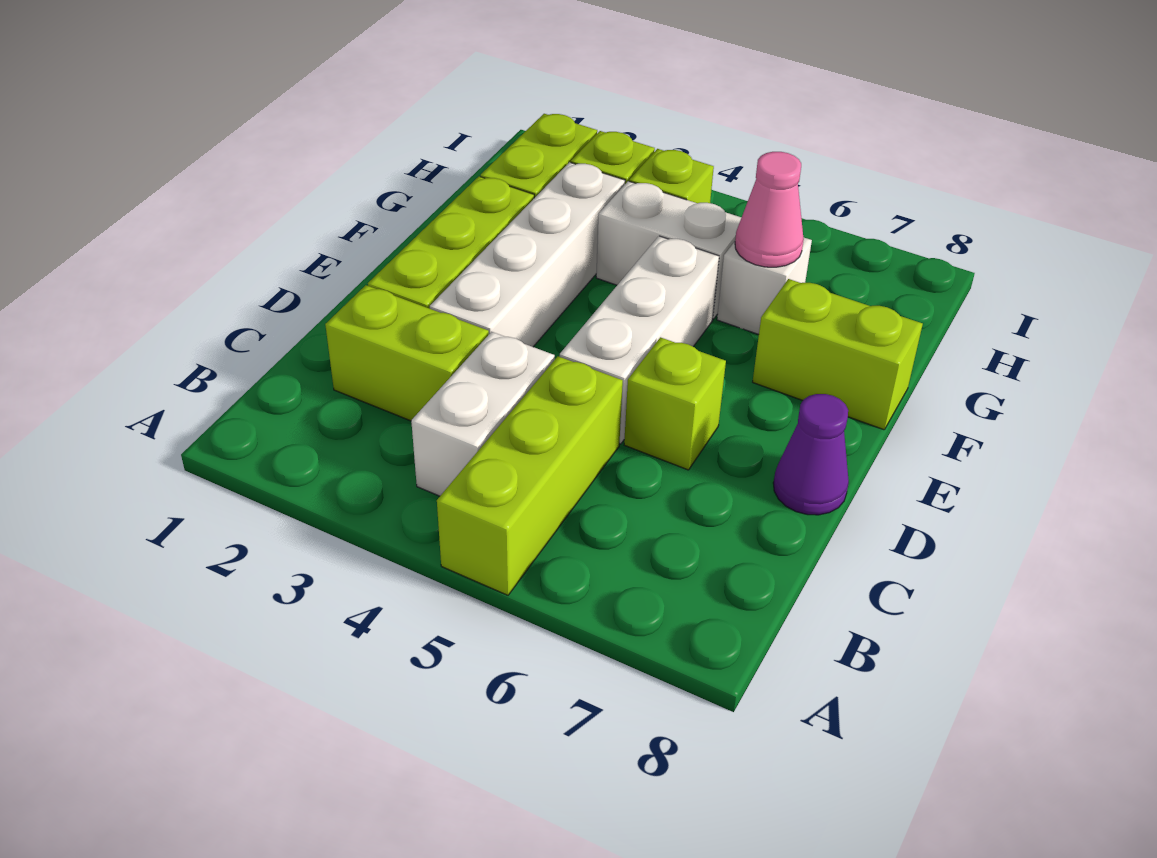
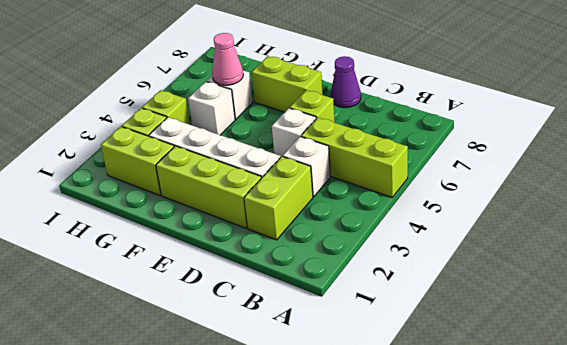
white 1x2 brick [411,332,555,496] -> white 1x1 brick [283,137,330,197]
white 1x3 brick [559,236,719,444] -> white 1x1 brick [272,108,316,158]
lime 1x2 brick [753,279,923,430] -> lime 1x2 brick turned to [252,56,323,112]
white 1x2 brick [596,181,741,319] -> white 1x1 brick [188,82,235,135]

